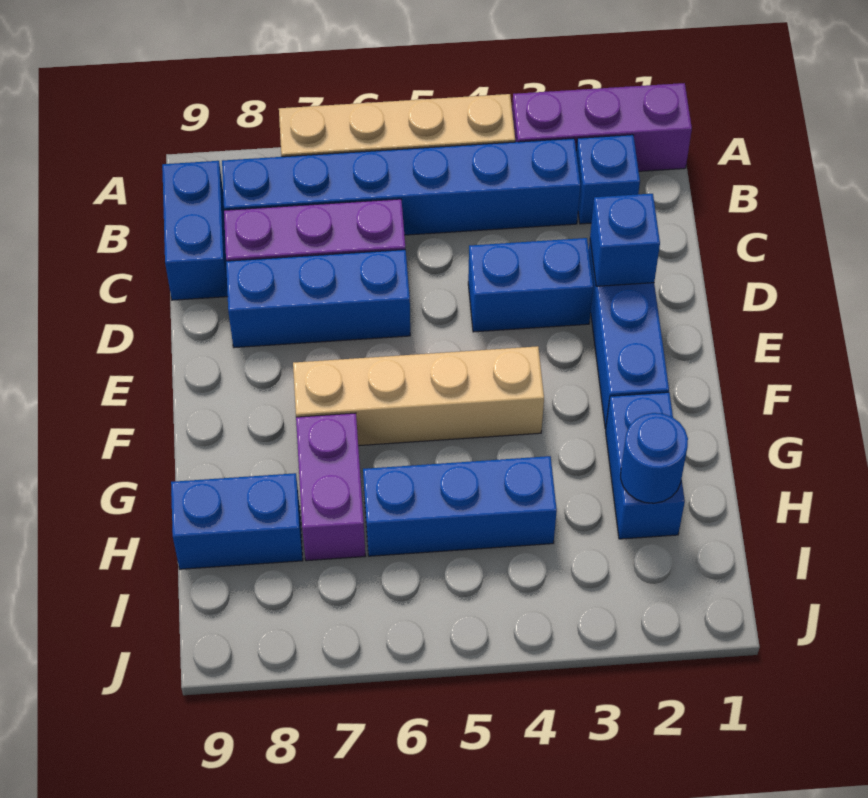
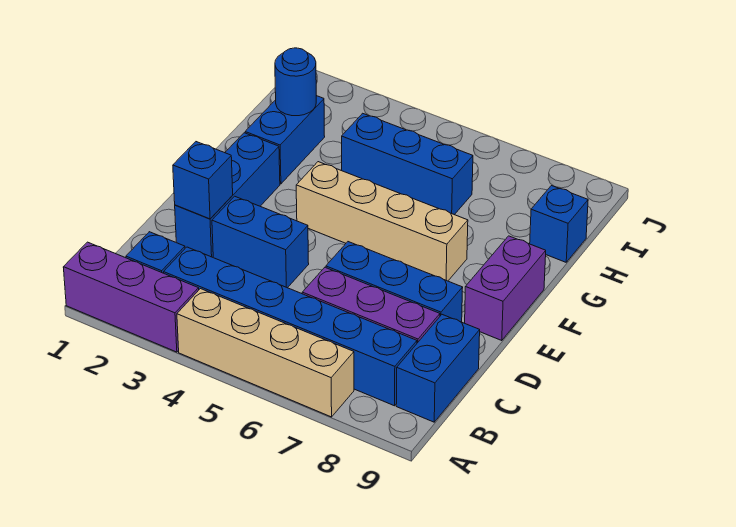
purple 1x2 brick [296,413,365,561] -> purple 1x2 brick moved to [465,236,546,341]
blue 1x2 brick [171,473,303,569] -> blue 1x1 brick [530,186,588,262]

